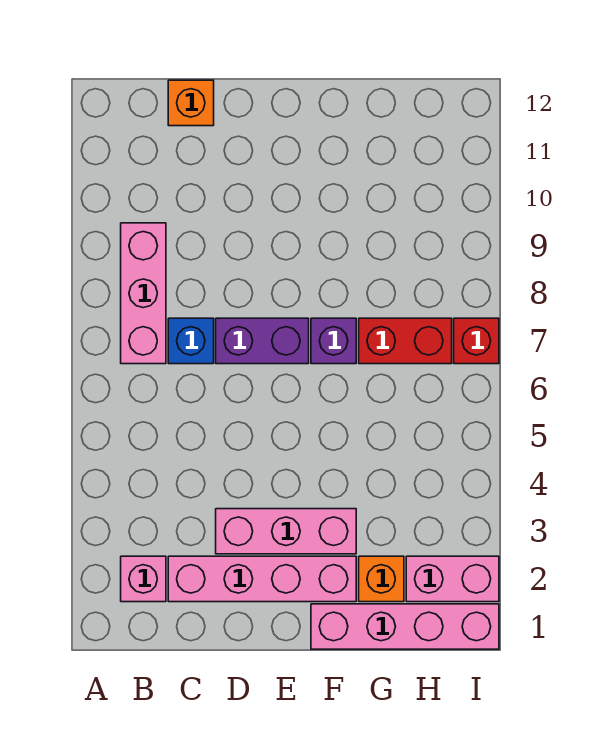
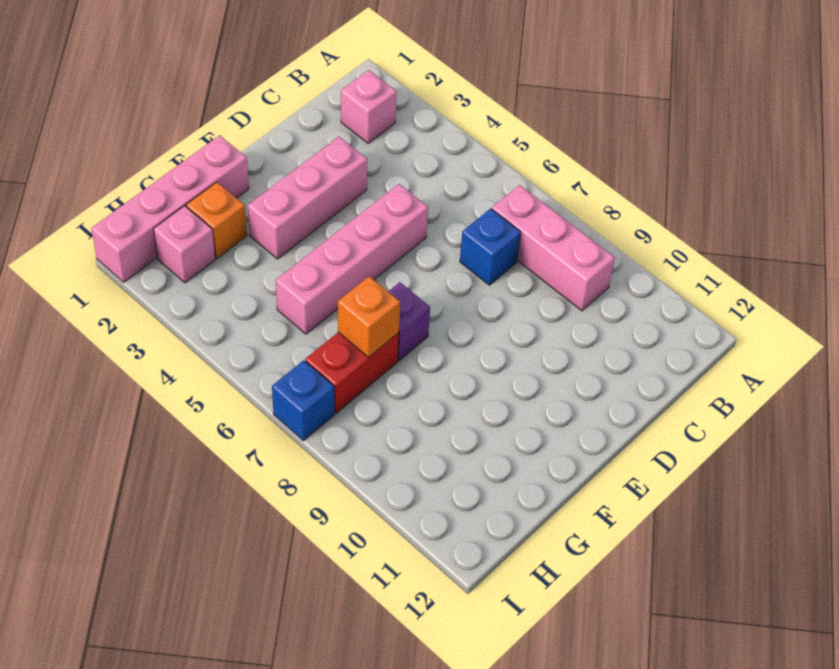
pink 1x4 brick [168,556,356,602] -> pink 1x4 brick moved to [276,184,428,334]
orange 1x1 brick [168,80,214,126] -> orange 1x1 brick moved to [338,276,400,357]
purple 1x2 brick [216,318,309,364] -> none
pink 1x2 brick [406,556,499,602] -> pink 1x1 brick [154,206,215,283]
red 1x1 brick [454,318,499,364] -> blue 1x1 brick [272,360,334,441]

